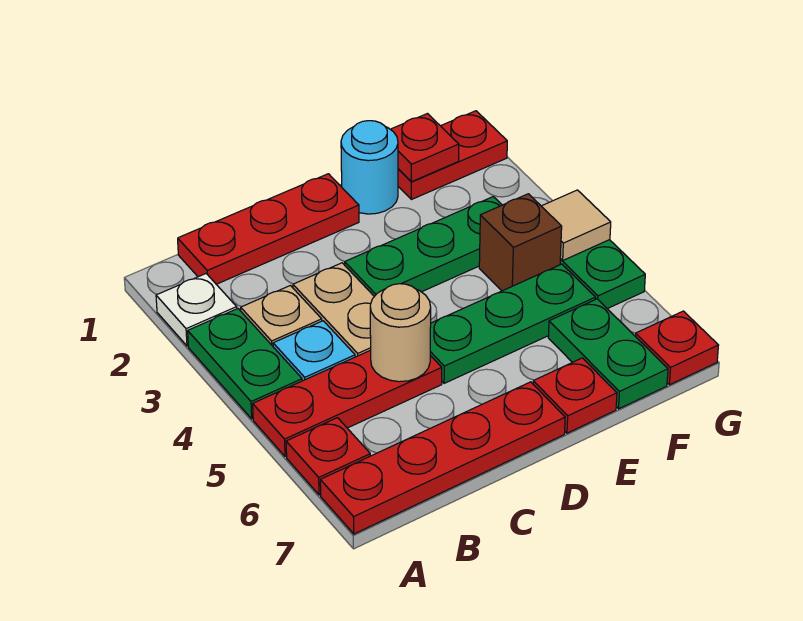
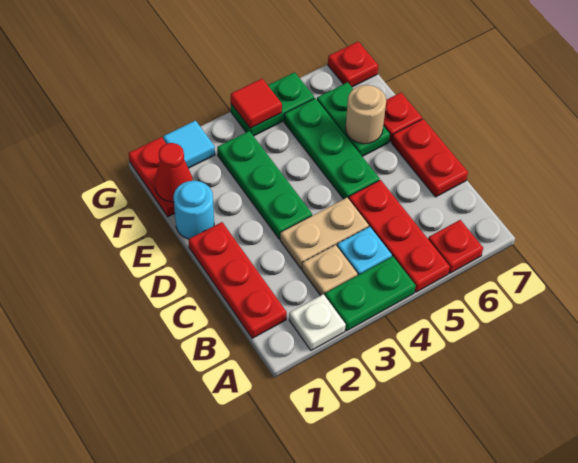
red 1x4 plate [320,382,565,534] -> red 1x2 plate [392,119,468,197]
tan 1x1 round brick [370,284,431,382] -> tan 1x1 round brick moved to [346,85,386,144]
red 1x1 plate [390,114,459,182] -> red 1x1 cone [155,143,193,202]
brown 1x1 brick [479,194,562,291] -> none
green 1x2 plate [548,299,668,409] -> green 1x2 plate turned to [317,82,390,156]
none -> cyan 1x1 tile [163,121,215,168]
tan 1x1 tile [542,190,611,261] -> red 1x1 tile [231,79,282,128]

